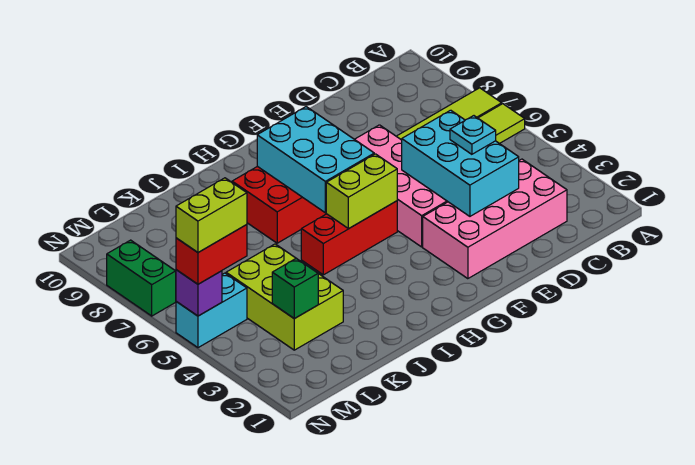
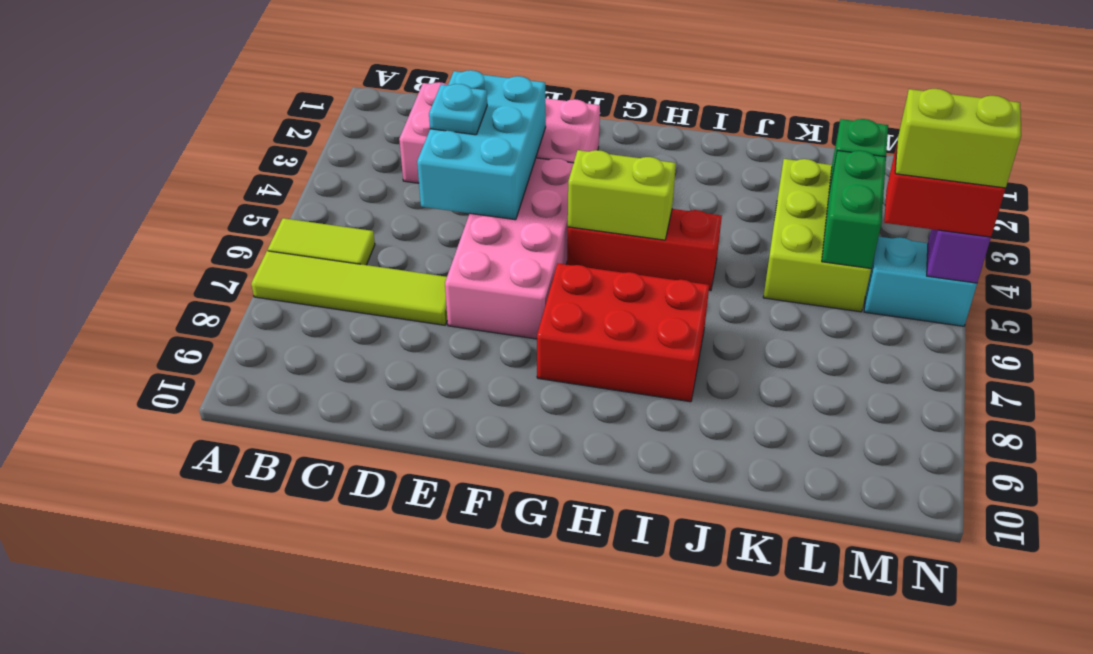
cyan 2x3 brick [257,107,374,213] -> none
green 1x2 brick [107,240,176,316] -> green 1x2 brick moved to [822,151,886,268]

